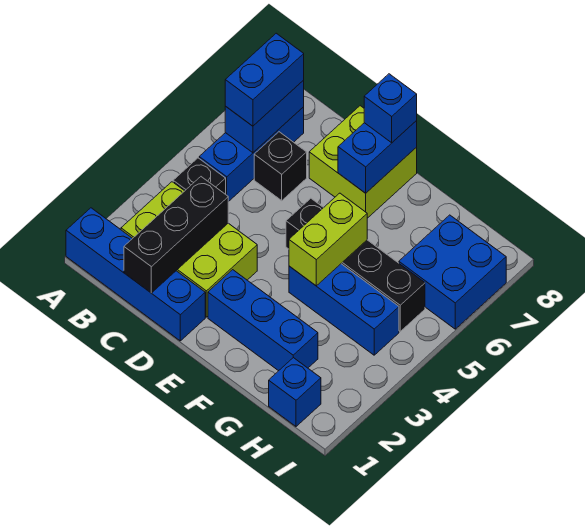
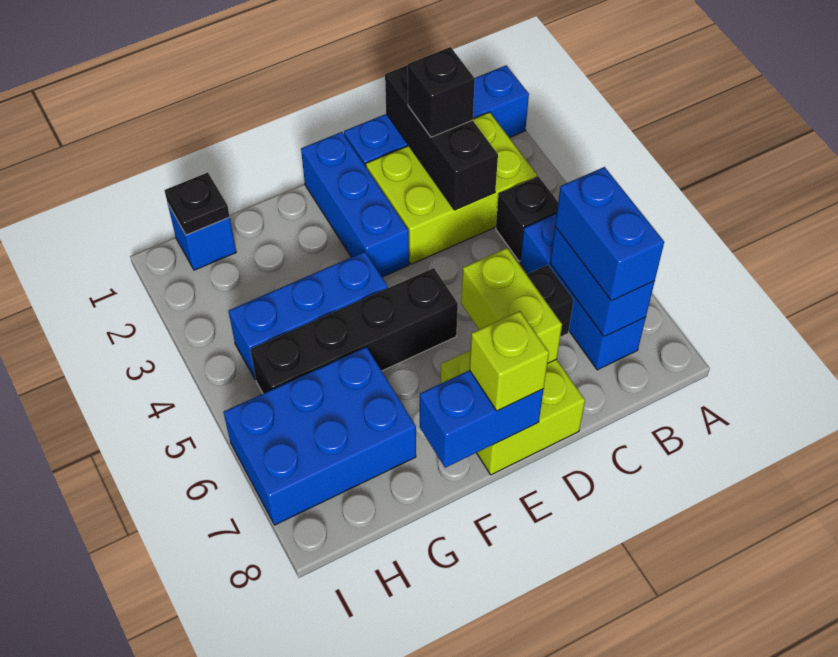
none -> black 1x1 brick [408,47,475,137]
blue 1x3 brick [208,270,318,371] -> blue 1x3 brick turned to [301,132,409,277]
blue 1x2 brick [338,121,417,193] -> blue 1x2 brick turned to [420,370,544,468]
blue 1x1 brick [364,74,417,143] -> lime 1x1 brick [469,311,549,411]
lime 1x2 brick [289,193,367,286] -> lime 1x2 brick moved to [461,248,562,364]
none -> black 1x1 plate [164,173,230,235]
blue 2x2 brick [399,215,506,329] -> blue 2x3 brick [224,347,416,525]

